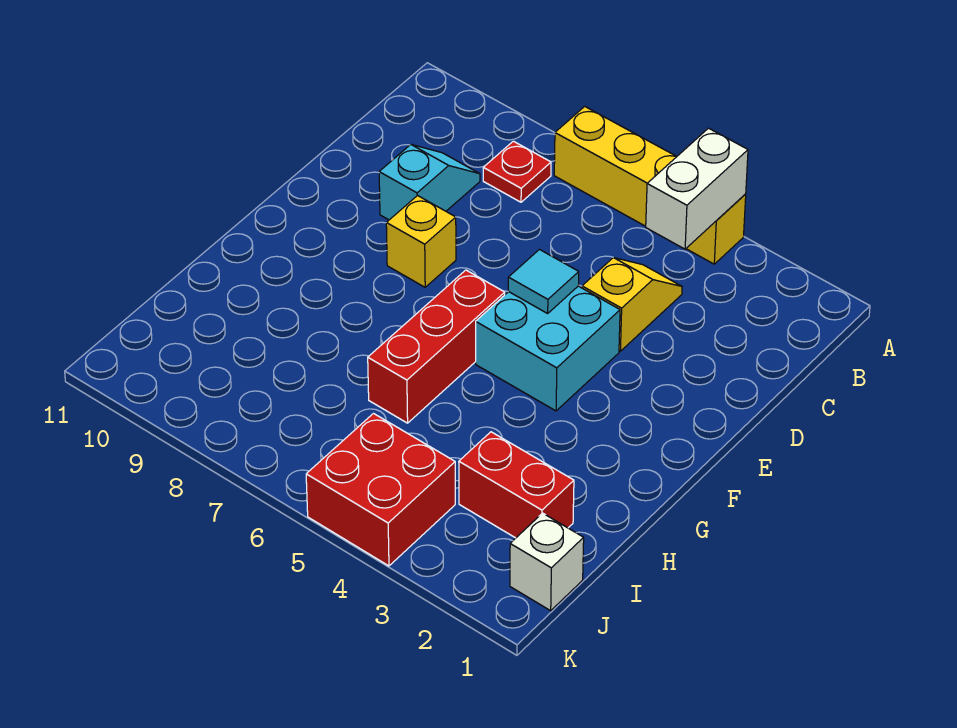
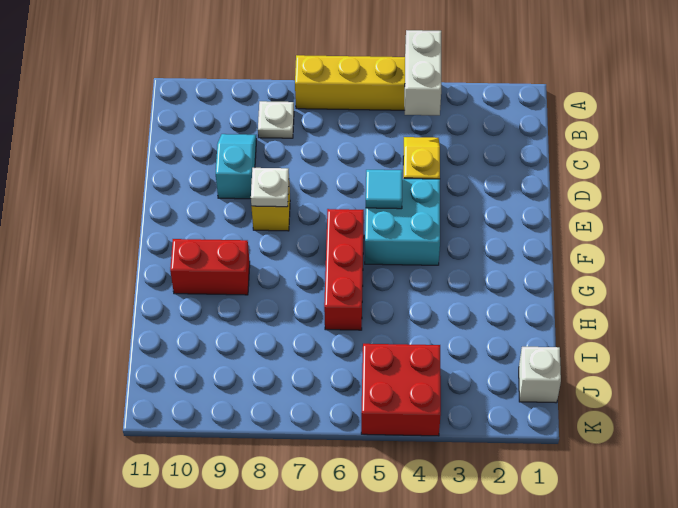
red 1x1 plate [483,141,551,202] -> white 1x1 plate [258,101,294,138]
none -> white 1x1 plate [251,168,289,207]
red 1x2 brick [459,432,574,538] -> red 1x2 brick moved to [170,239,250,295]

